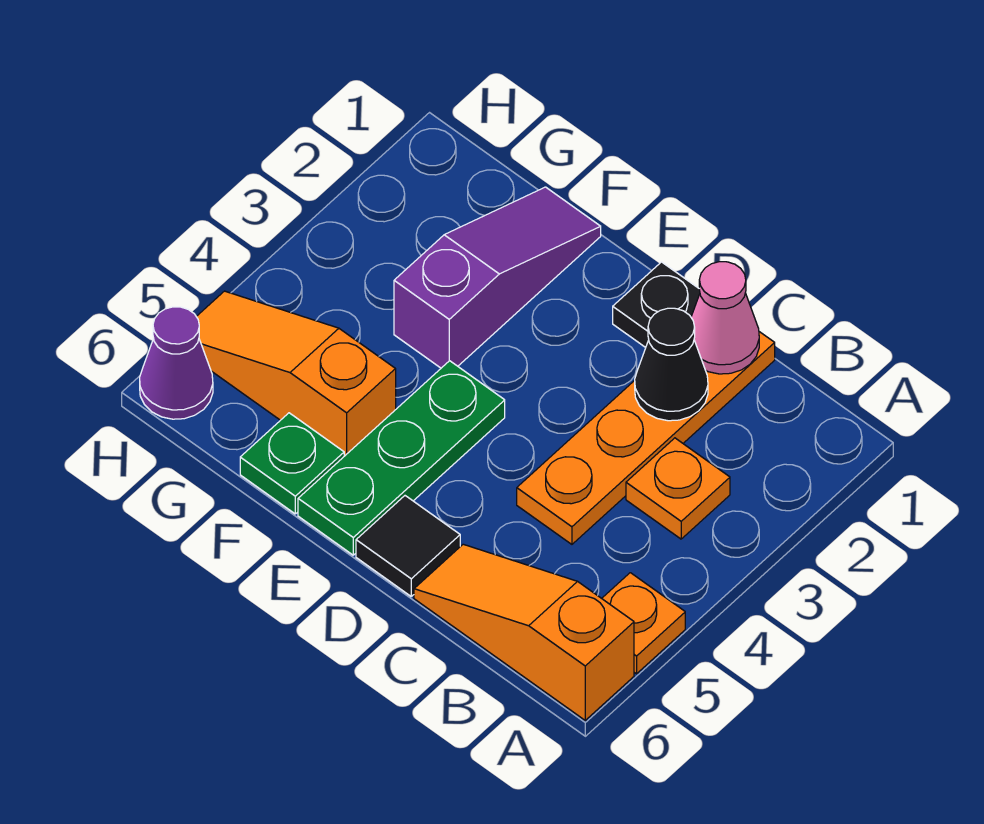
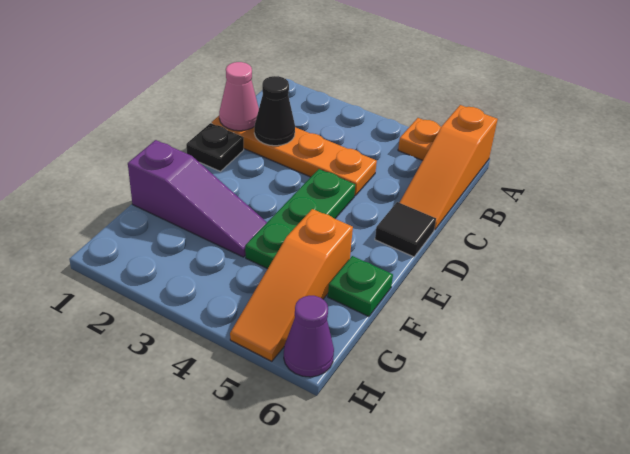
orange 1x1 plate [626,438,730,539] -> none
green 1x3 plate [298,361,505,555] -> green 1x3 plate turned to [245,169,355,269]
purple 1x3 slope [394,187,601,368] -> purple 1x3 slope turned to [128,140,267,257]

